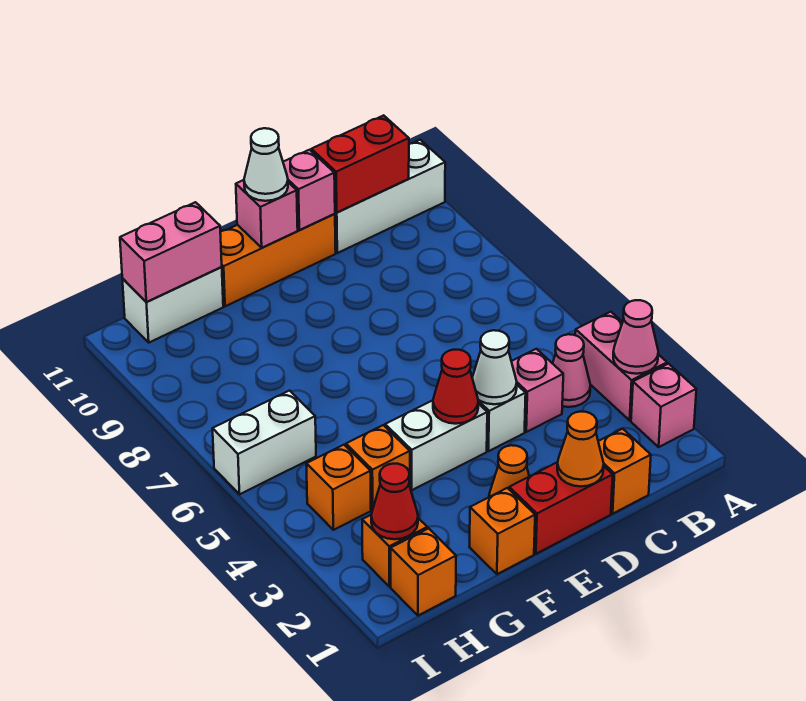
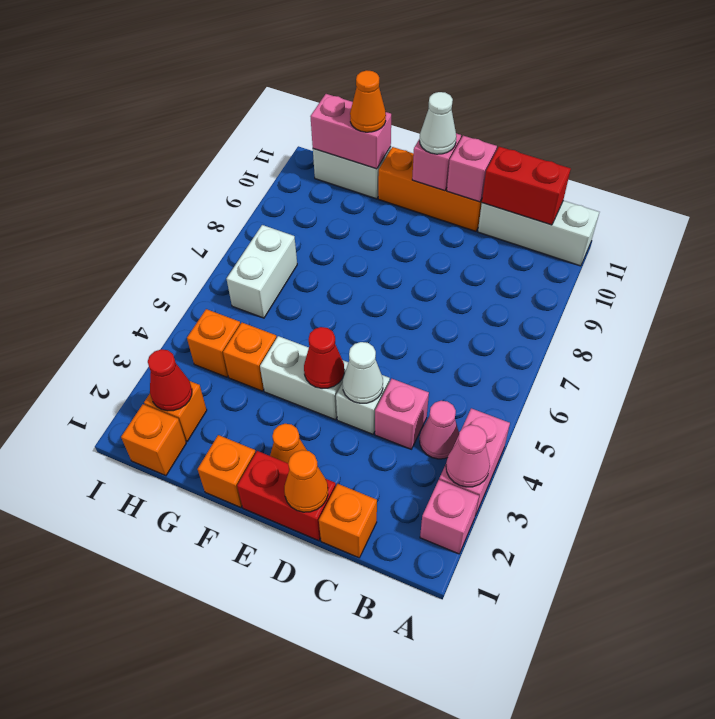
none -> orange 1x1 cone [350,70,386,132]
white 1x2 brick [213,391,316,494] -> white 1x2 brick turned to [227,225,297,318]

